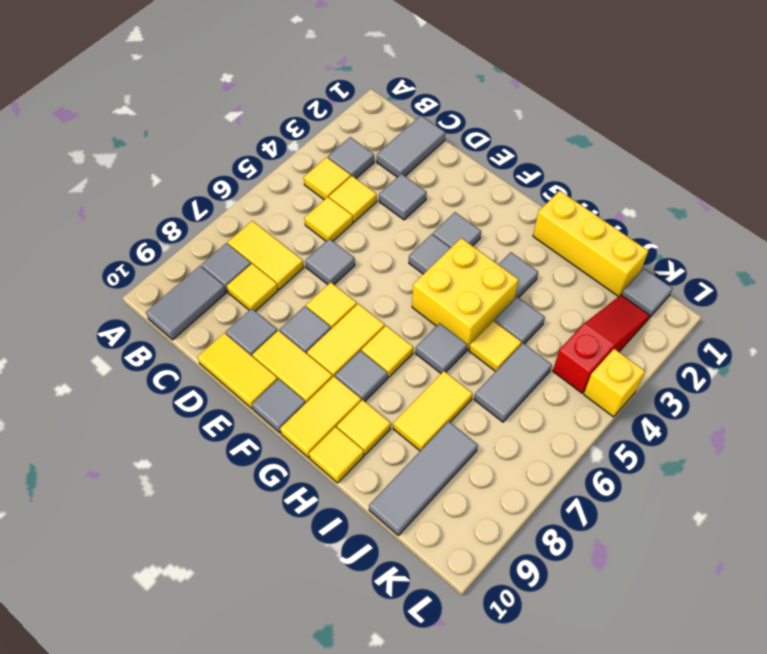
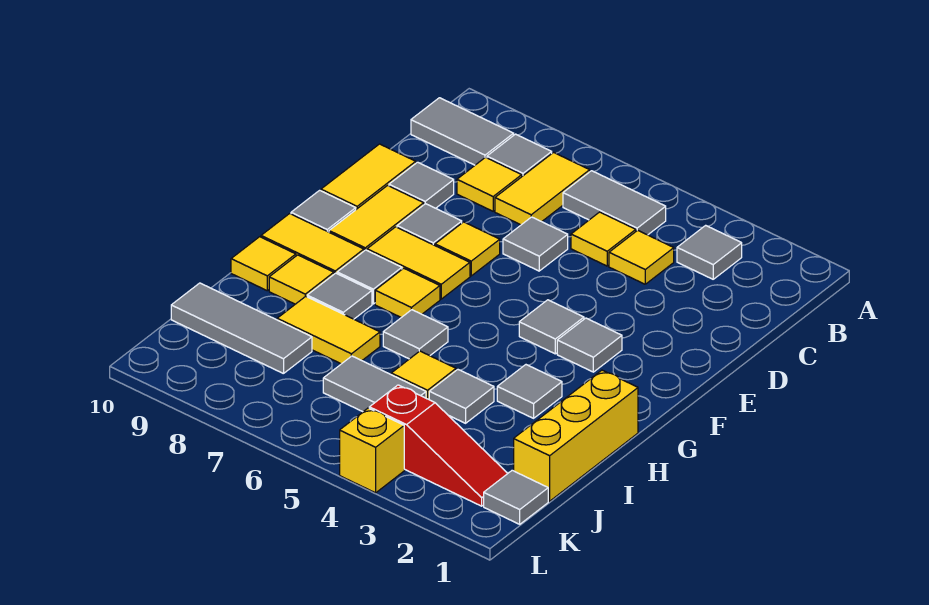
yellow 1x1 tile [304,157,351,200] -> none
grey 1x2 tile [377,116,445,177] -> grey 1x2 tile moved to [563,171,666,235]
grey 1x1 tile [379,174,427,220] -> grey 1x1 tile moved to [307,273,372,319]
yellow 2x2 brick [412,238,519,350] -> none

